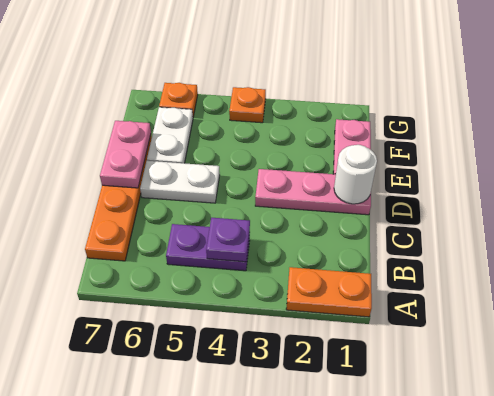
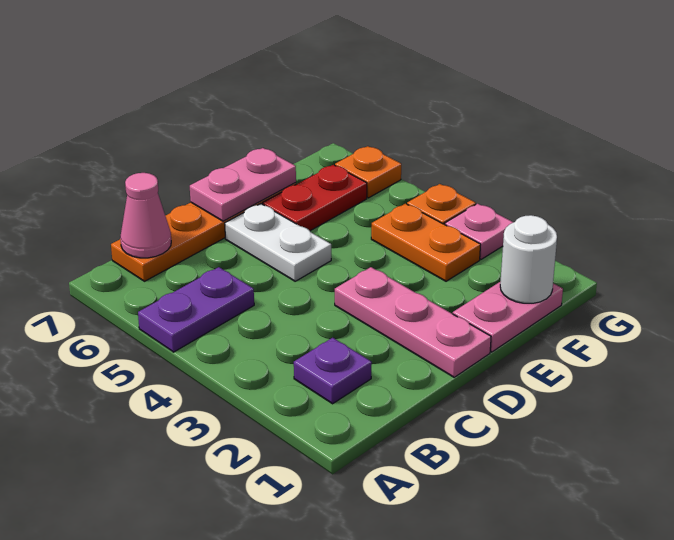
orange 1x2 plate [286,267,372,317] -> orange 1x2 plate moved to [371,204,481,281]
purple 1x2 plate [166,224,250,271] -> purple 1x2 plate turned to [138,267,254,352]
purple 1x1 plate [206,218,250,262] -> purple 1x1 plate moved to [294,338,372,404]
none -> pink 1x1 cone [120,173,171,258]
white 1x1 round brick [334,145,377,204] -> white 1x1 round brick moved to [500,215,557,303]
white 1x2 plate [147,107,193,163] -> red 1x2 plate [263,165,367,231]
none -> pink 1x1 plate [445,204,513,259]

